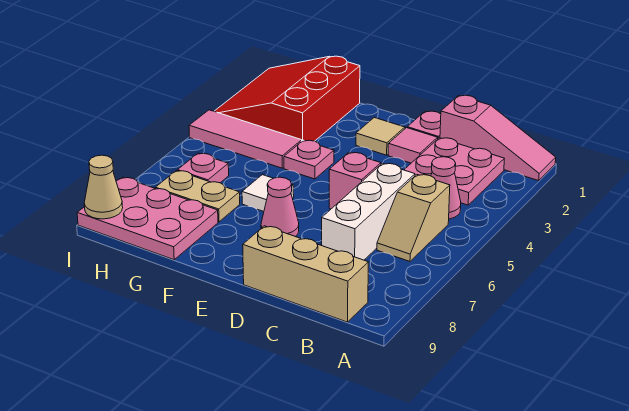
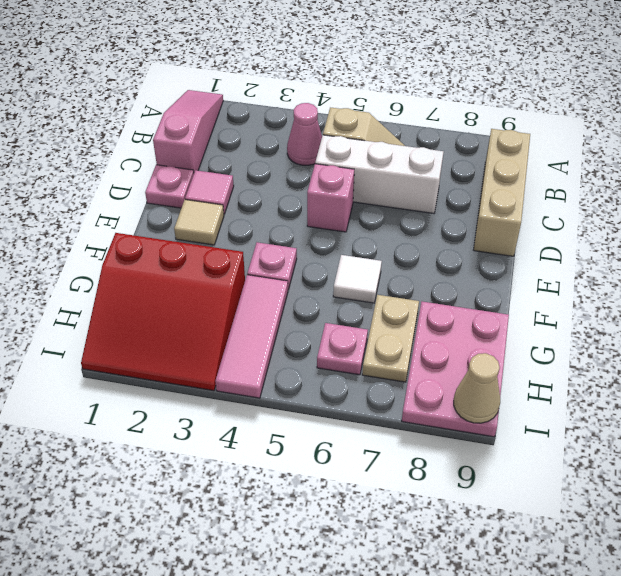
pink 2x2 plate [404,138,504,205] -> none
pink 1x1 cone [261,177,299,237] -> none

